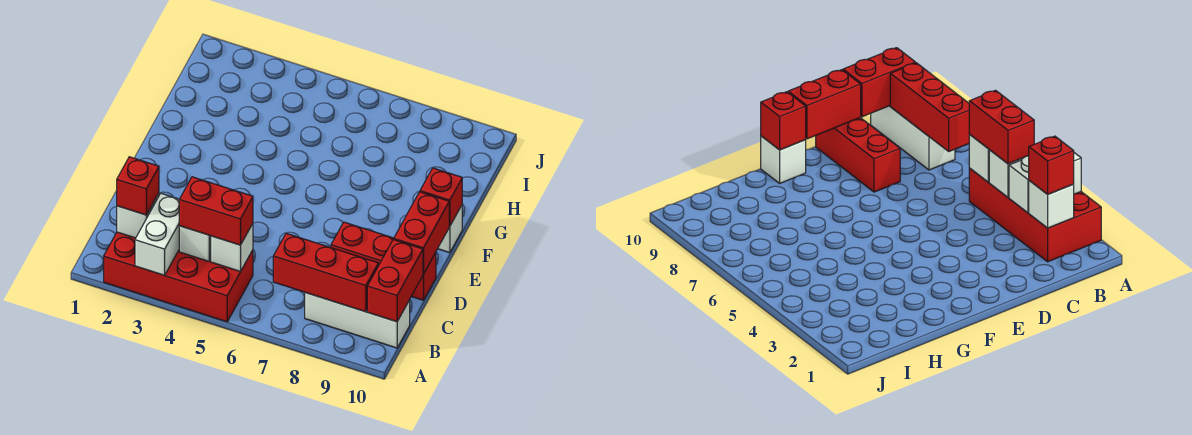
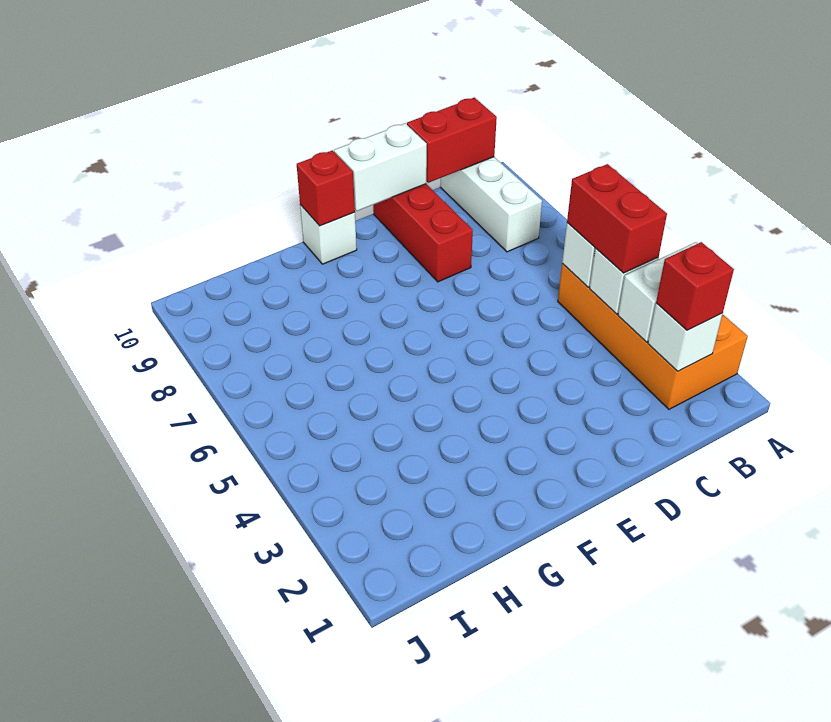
red 2x4 brick [104,232,253,322] -> orange 2x4 brick [558,258,748,409]
red 1x3 brick [273,233,378,312] -> none
red 1x2 brick [394,192,449,274] -> white 1x2 brick [334,123,427,211]

